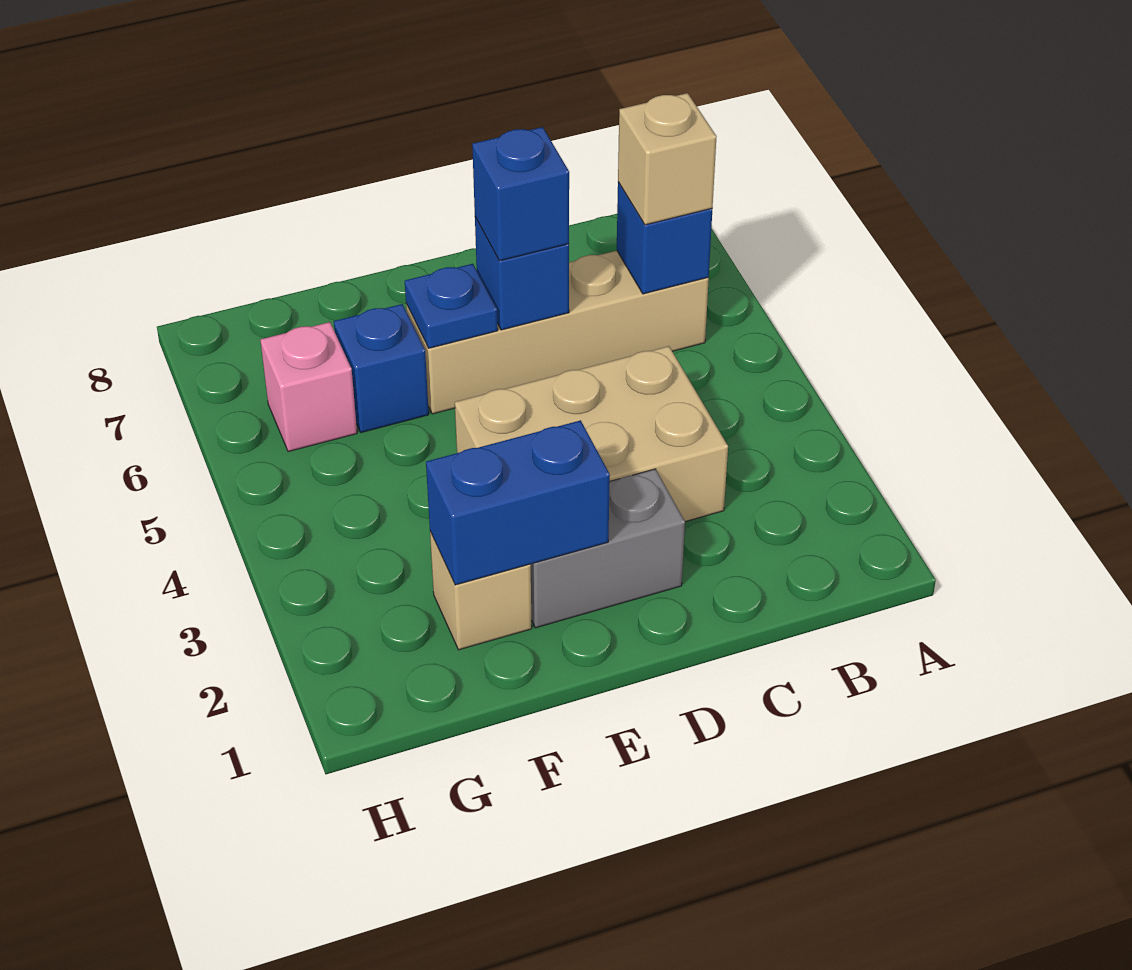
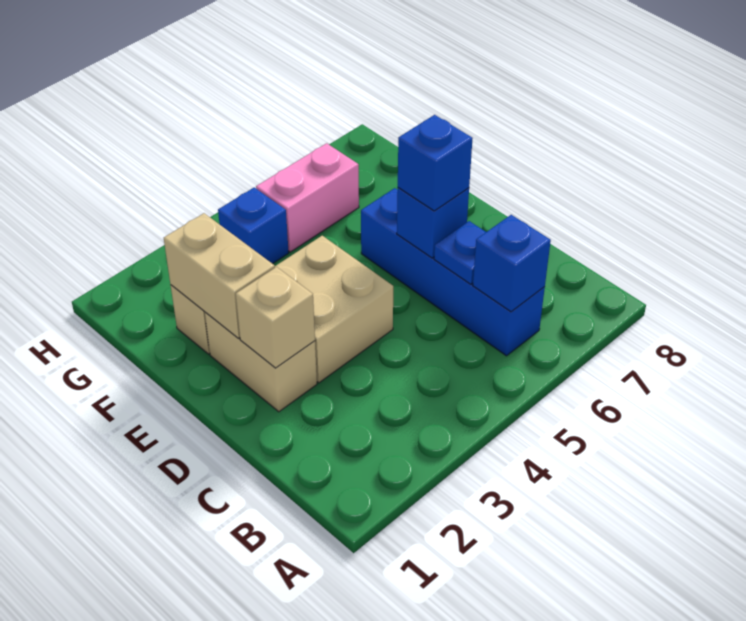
tan 1x4 brick [406,251,709,414] -> blue 1x4 brick [361,188,545,356]
tan 1x1 brick [618,93,716,225] -> tan 1x1 brick moved to [236,267,315,368]
tan 2x3 brick [455,346,728,522] -> tan 2x2 brick [275,236,393,383]
grey 1x2 brick [530,469,685,628] -> tan 1x2 brick [205,312,317,412]
blue 1x2 brick [426,420,610,585] -> tan 1x2 brick [164,213,275,338]
blue 1x1 plate [405,264,498,348] -> blue 1x1 plate moved to [434,221,486,284]
blue 1x1 brick [334,304,429,433] -> blue 1x1 brick moved to [218,187,289,264]
pink 1x1 brick [260,322,357,452] -> pink 1x2 brick [256,143,359,252]

